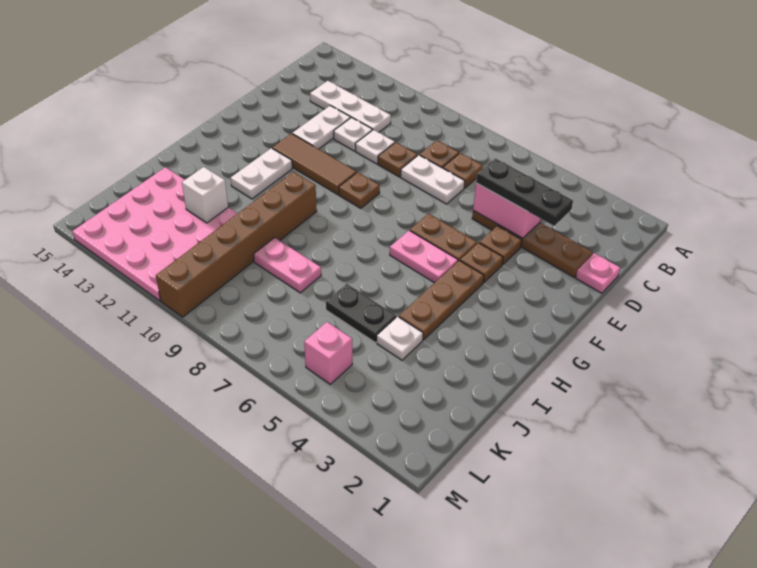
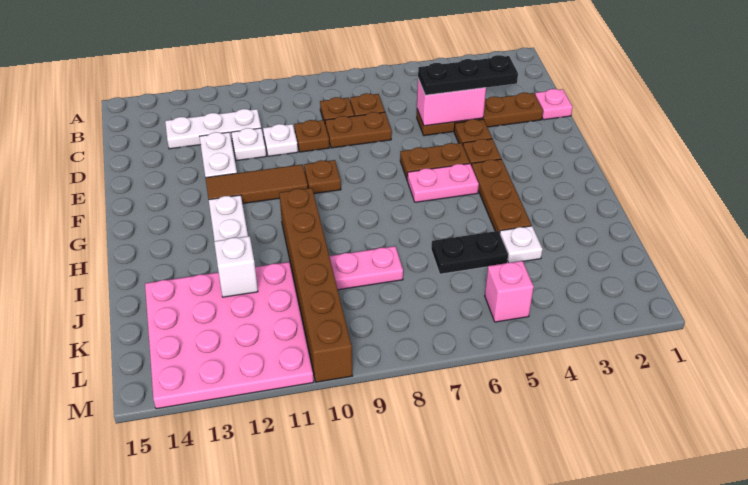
white 1x2 plate [401,155,465,204] -> brown 1x2 plate [325,112,392,148]

